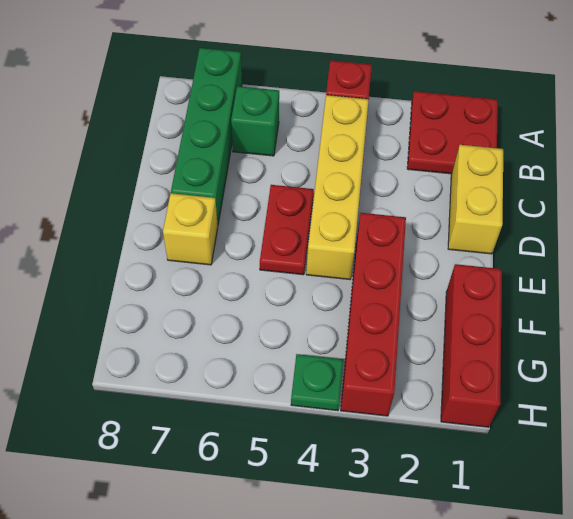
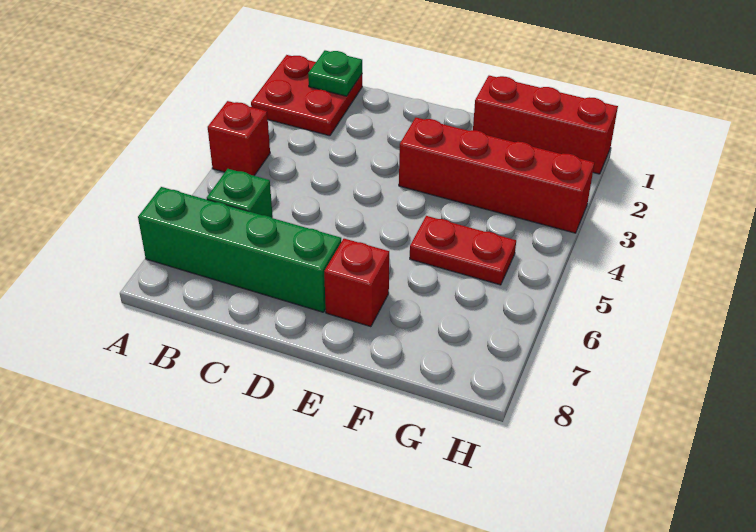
yellow 1x4 brick [306,95,369,280] -> none
yellow 1x2 brick [448,145,503,254] -> none
red 1x2 plate [260,185,314,275] -> red 1x2 plate moved to [410,216,516,285]
yellow 1x1 brick [163,193,218,265] -> red 1x1 brick [324,239,389,327]
green 1x1 plate [291,354,343,411] -> green 1x1 plate moved to [308,50,362,96]

